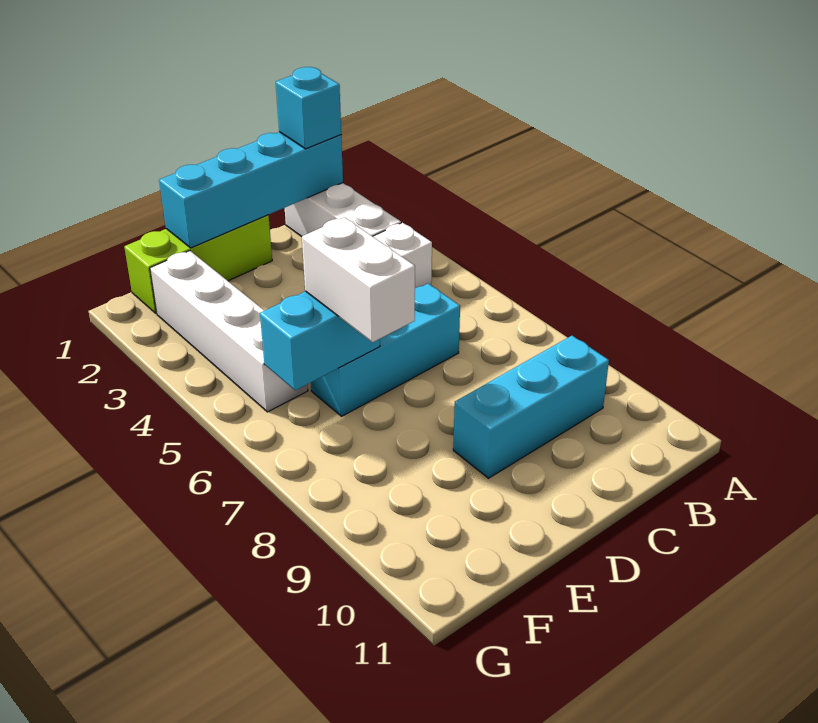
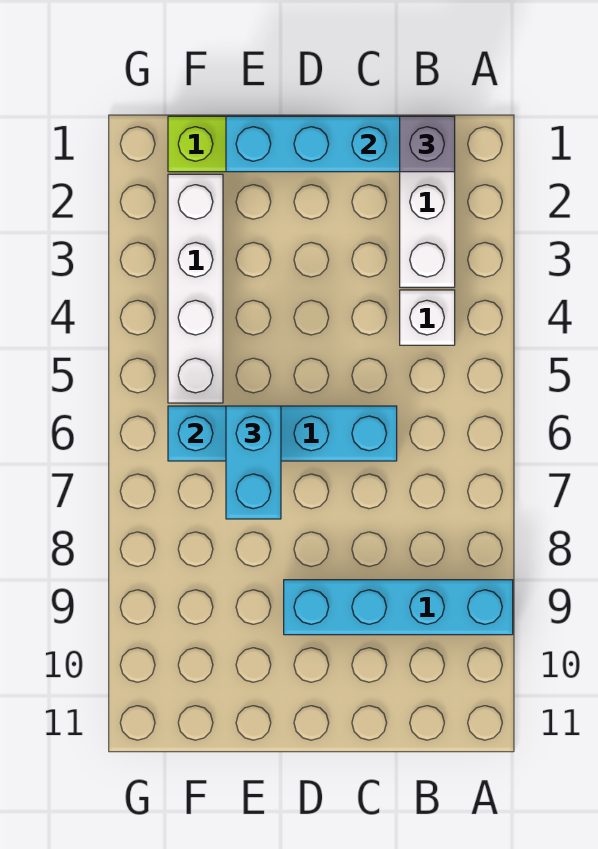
cyan 1x1 brick [276,67,341,149] -> grey 1x1 brick [400,116,455,172]
cyan 1x3 brick [453,336,609,478] -> cyan 1x4 brick [284,580,513,635]
white 1x2 brick [302,217,415,342] -> cyan 1x2 brick [226,406,281,519]

